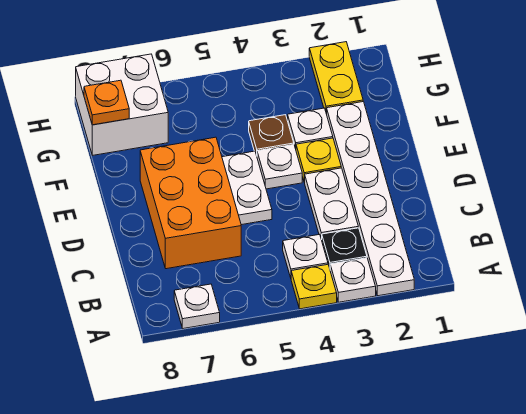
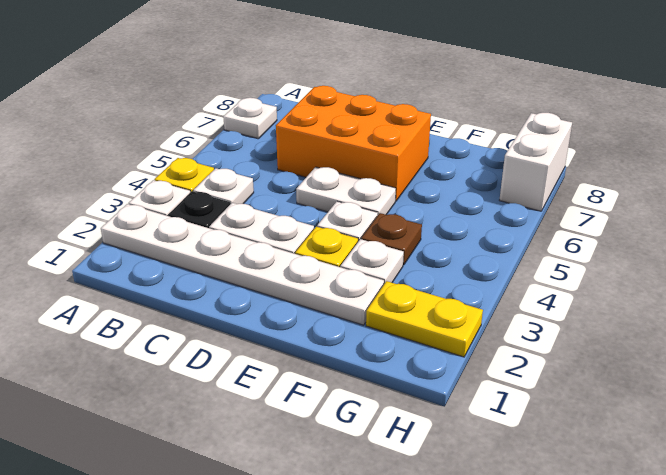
white 2x2 brick [76,54,168,155] -> white 1x2 brick [500,113,572,211]
orange 1x1 plate [84,80,129,125] -> none

